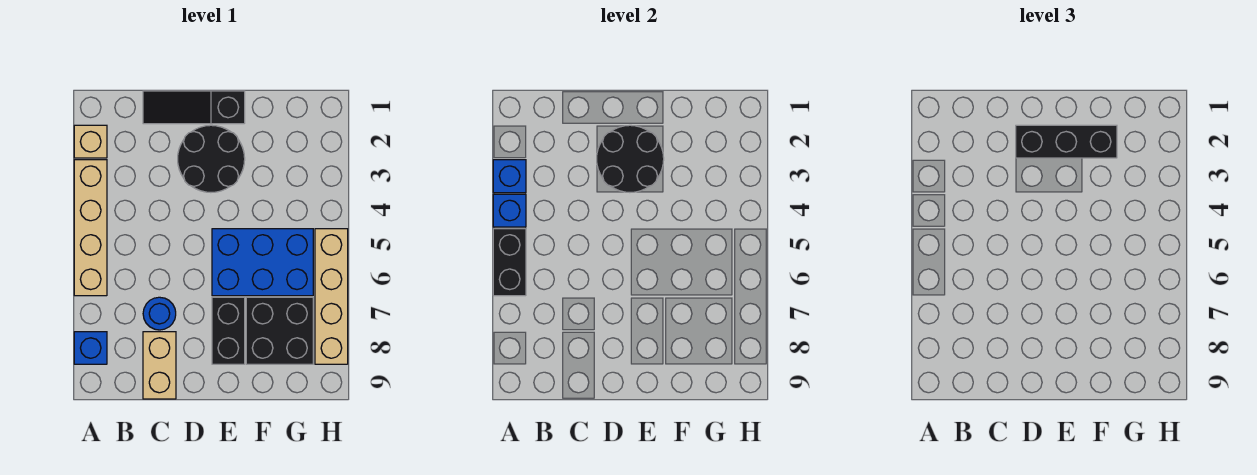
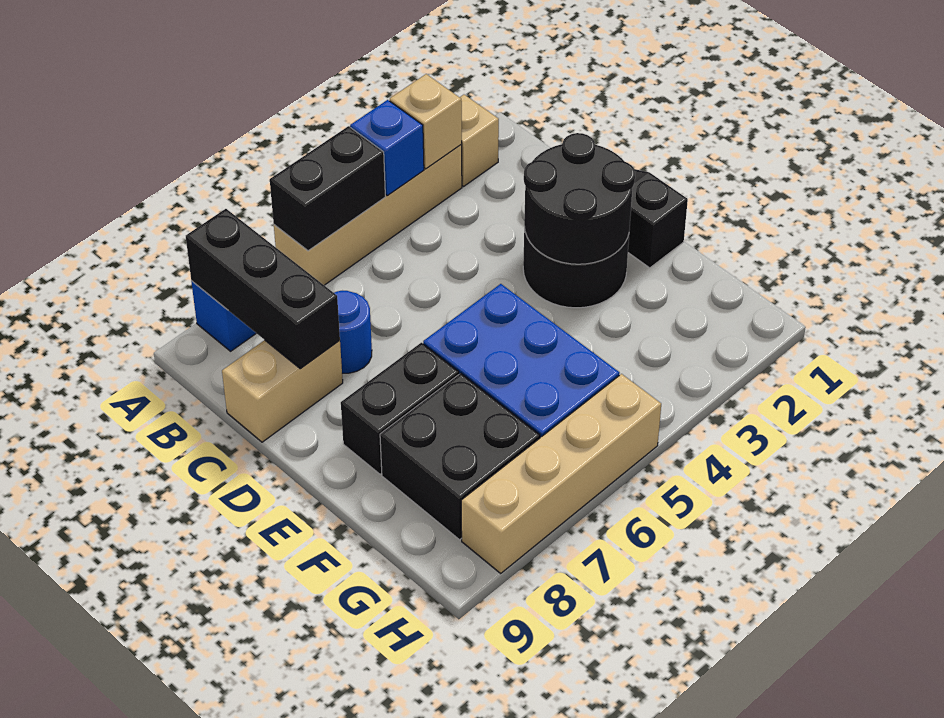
blue 1x1 brick [493,160,526,193] -> tan 1x1 brick [390,74,462,169]
black 1x3 brick [1016,125,1117,158] -> black 1x3 brick moved to [186,209,340,369]

